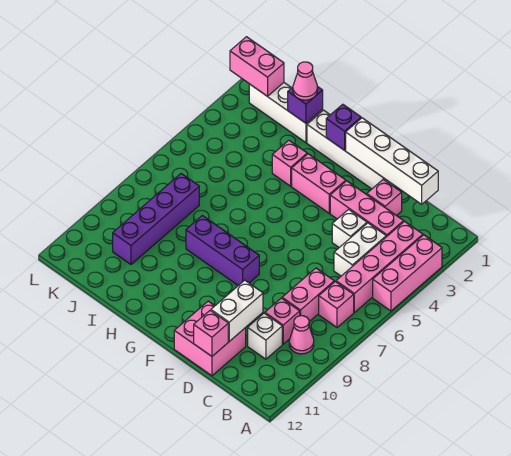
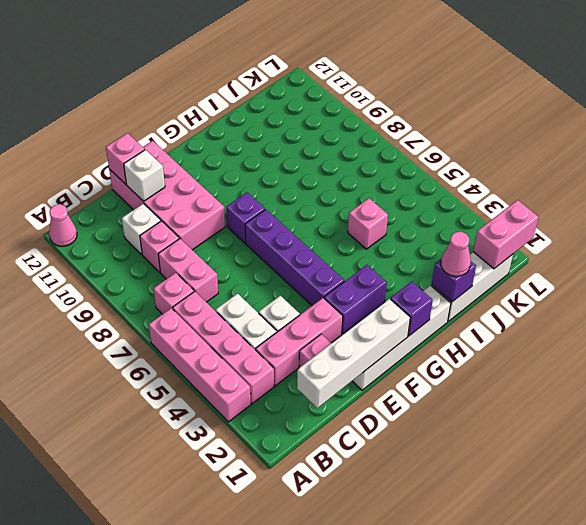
pink 1x3 brick [373,235,442,311] -> pink 1x4 brick [149,308,251,422]
pink 1x1 cone [289,316,314,354] -> pink 1x1 cone moved to [49,204,77,246]
white 1x2 brick [211,280,263,341] -> white 1x1 brick [124,150,165,201]
pink 2x2 brick [174,301,246,376] -> pink 2x4 brick [109,141,225,250]
pink 1x2 brick [292,154,346,213] -> purple 1x2 brick [324,265,387,334]
purple 1x3 brick [186,216,259,286] -> purple 1x1 brick [226,193,265,243]
pink 1x1 brick [272,141,307,186] -> pink 1x1 brick moved to [348,198,388,249]
purple 1x4 brick [113,174,199,264] -> purple 1x4 brick moved to [245,210,344,306]

